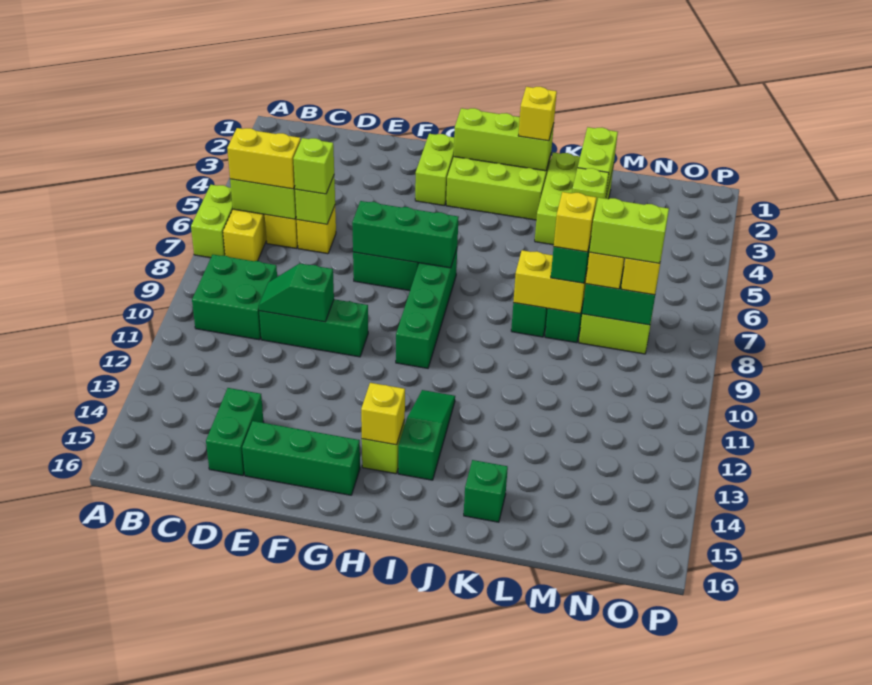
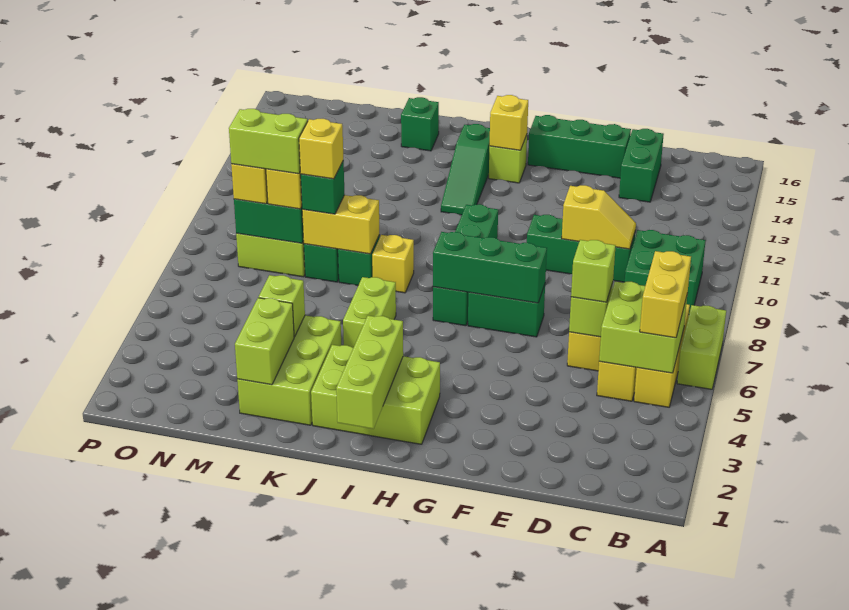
yellow 1x2 brick [227,128,301,189] -> yellow 1x2 brick turned to [640,251,691,338]
green 1x2 slope [259,264,334,322] -> yellow 1x2 slope [562,185,636,249]
lime 1x2 brick [415,134,454,206] -> lime 1x2 brick moved to [343,277,396,348]
lime 1x3 brick [454,108,554,171] -> lime 1x3 brick turned to [336,315,403,429]
yellow 1x1 brick [518,87,557,141] -> yellow 1x1 brick moved to [372,235,414,293]

